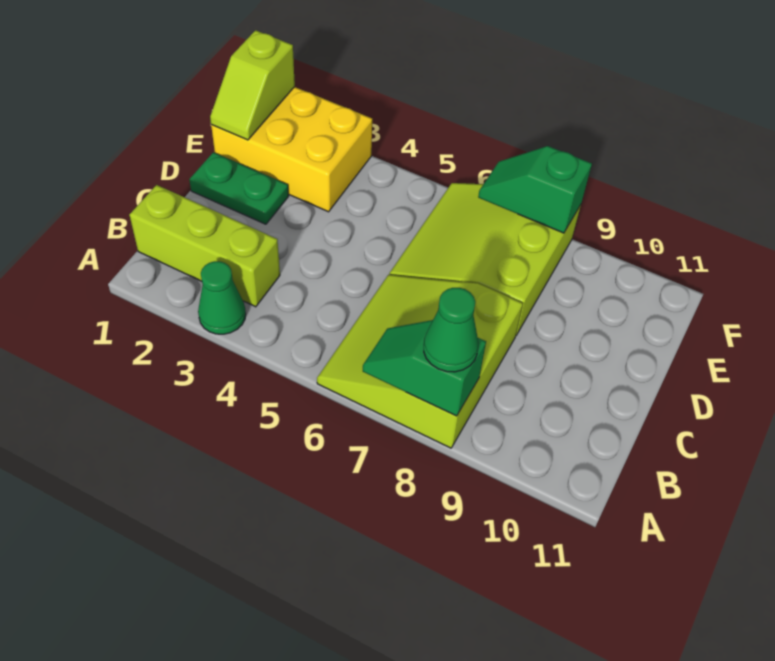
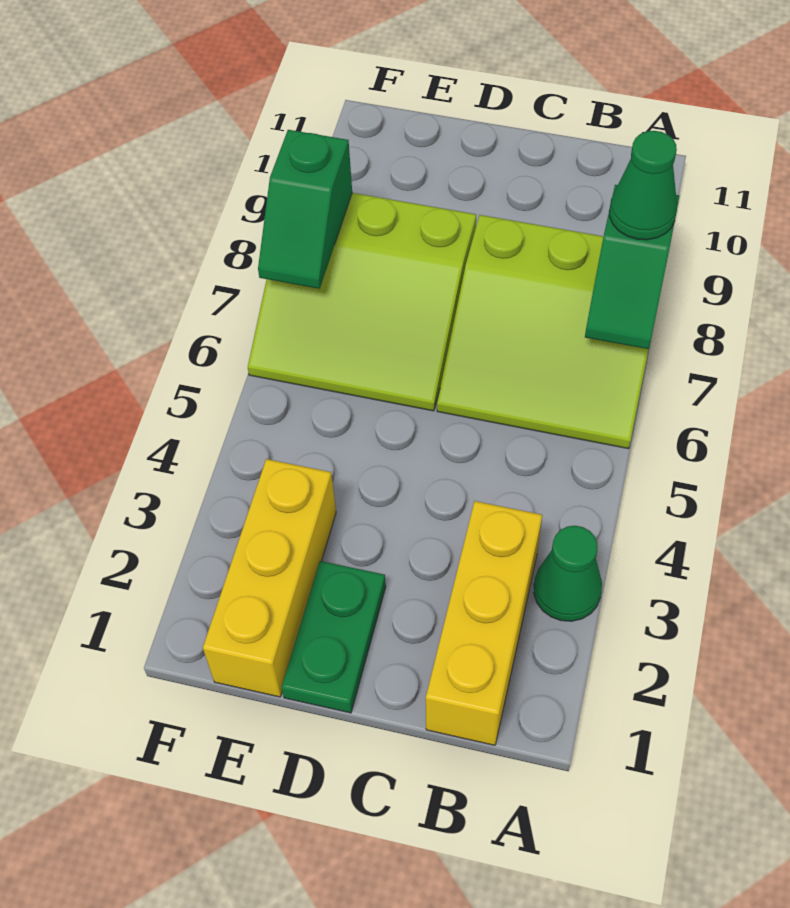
lime 1x3 brick [129,185,280,307] -> yellow 1x3 brick [426,501,542,745]
yellow 2x3 brick [211,87,372,212] -> yellow 1x3 brick [203,459,336,697]
lime 1x2 slope [210,30,295,140] -> none

